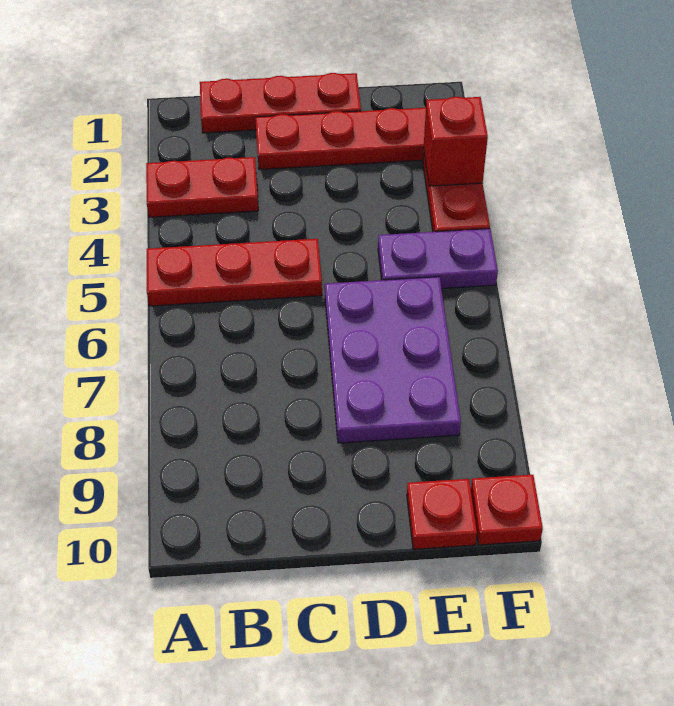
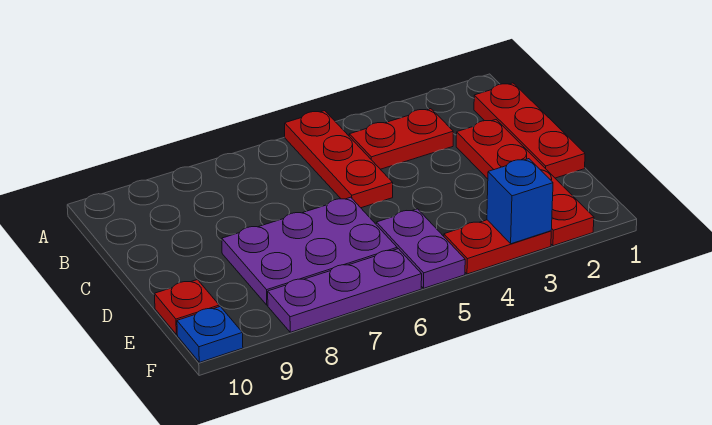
red 1x2 plate [146,157,258,217] -> red 1x2 plate turned to [349,109,453,169]
red 1x1 brick [424,97,488,186] -> blue 1x1 brick [487,159,553,244]
none -> purple 1x3 plate [268,249,422,332]
red 1x1 plate [471,475,543,545] -> blue 1x1 plate [177,307,243,362]

